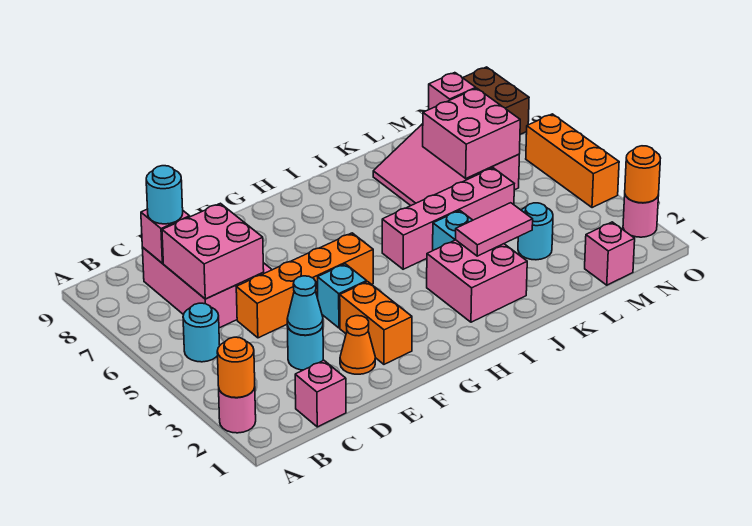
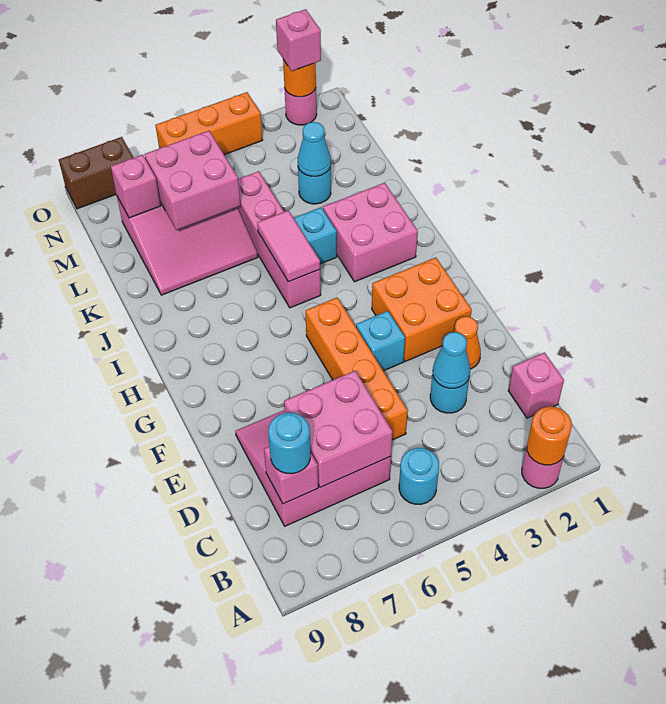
orange 1x2 brick [340,282,412,364] -> orange 2x2 brick [372,258,472,362]
pink 1x2 tile [456,203,533,256] -> pink 1x2 tile moved to [257,210,320,282]
none -> cyan 1x1 cone [298,122,331,176]
pink 1x1 brick [585,222,635,285] -> pink 1x1 brick moved to [276,9,321,71]

